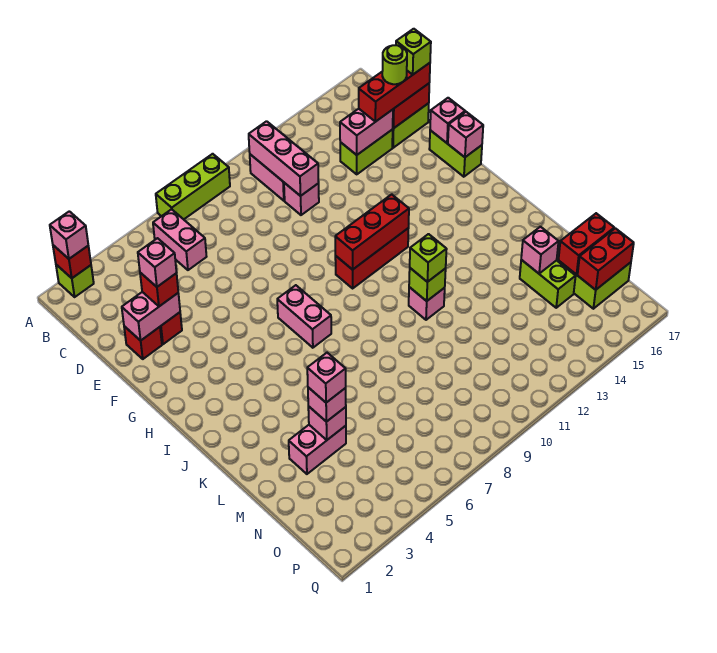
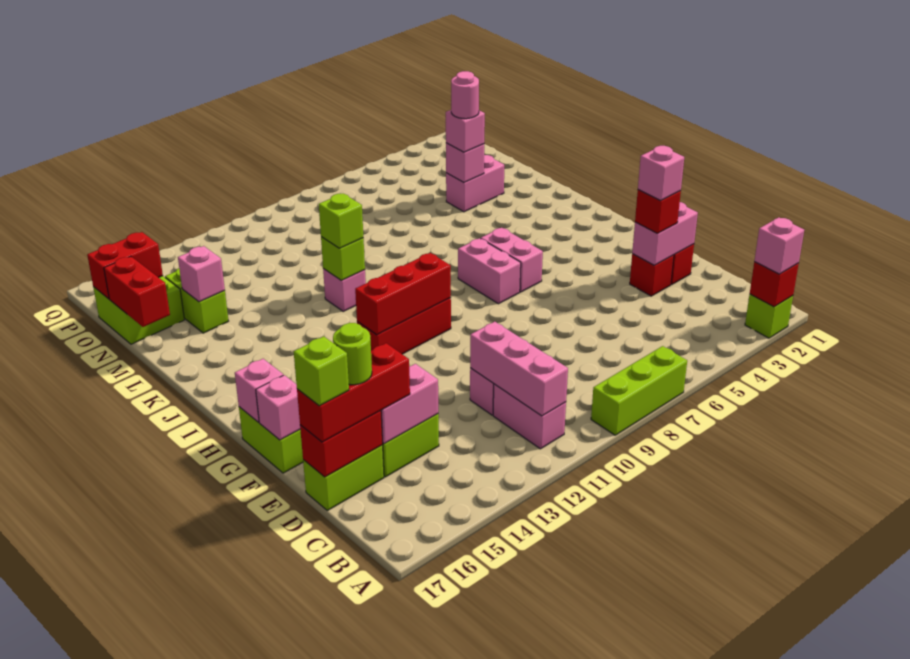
pink 1x2 brick [153,209,207,270] -> pink 1x2 brick moved to [481,228,543,292]
pink 1x1 brick [307,353,346,403] -> pink 1x1 round brick [451,71,479,119]
red 1x2 brick [559,213,614,274] -> red 1x2 brick turned to [104,256,170,327]

